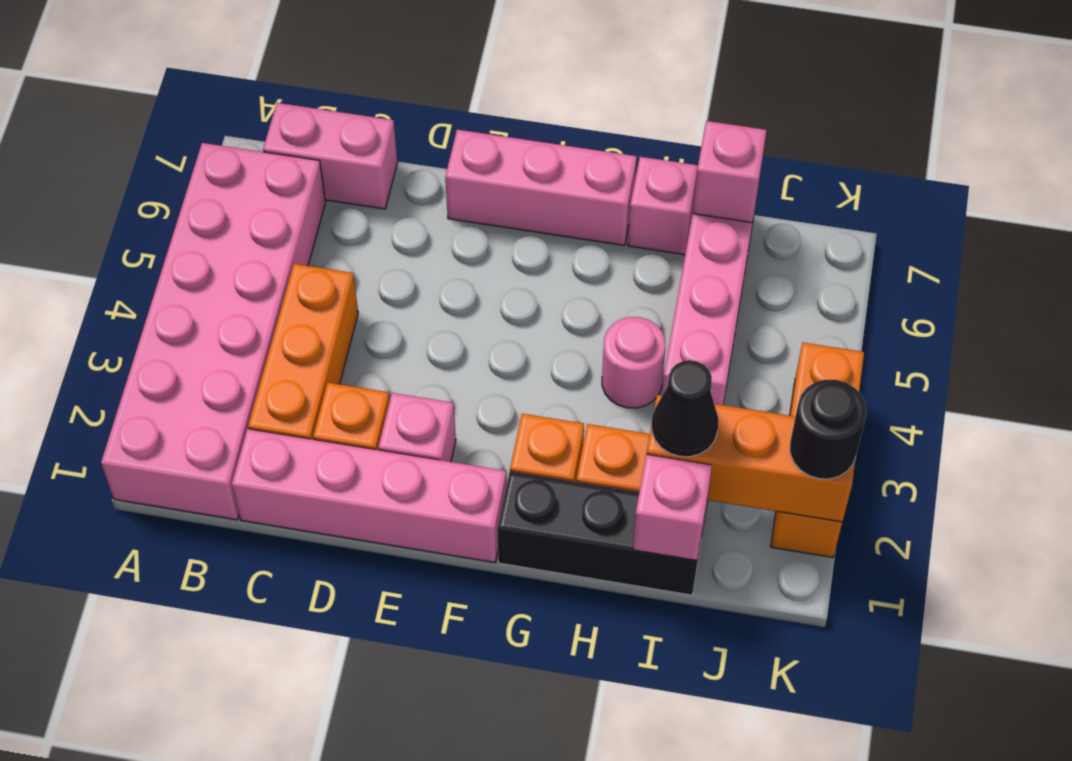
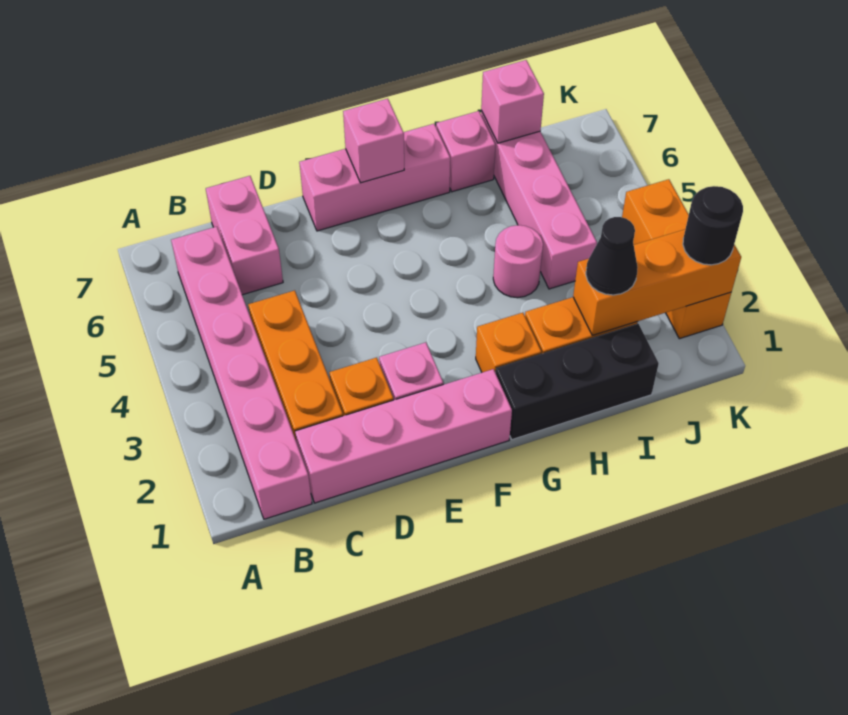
pink 2x6 brick [101,143,326,520] -> pink 1x6 brick [171,227,312,519]
pink 1x2 brick [263,103,398,209] -> pink 1x2 brick turned to [206,176,283,295]
pink 1x1 brick [633,455,712,560] -> pink 1x1 brick moved to [343,99,404,183]

